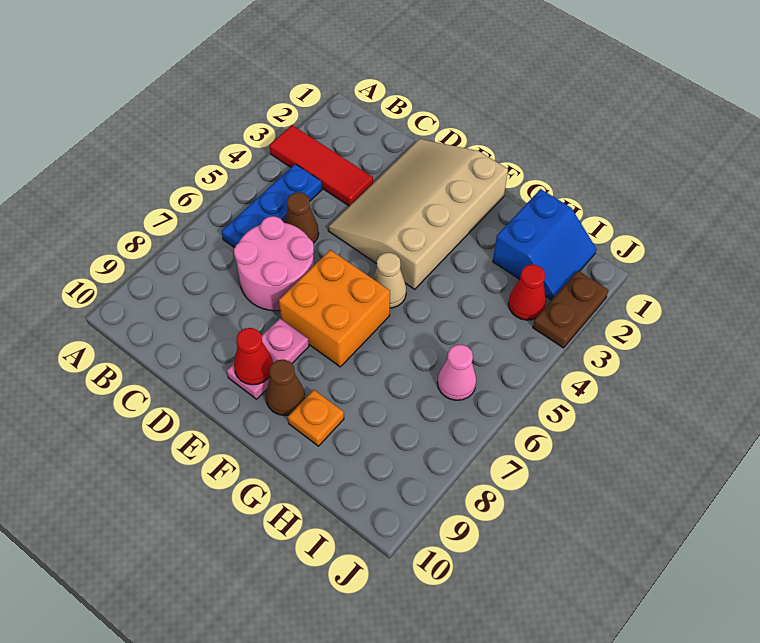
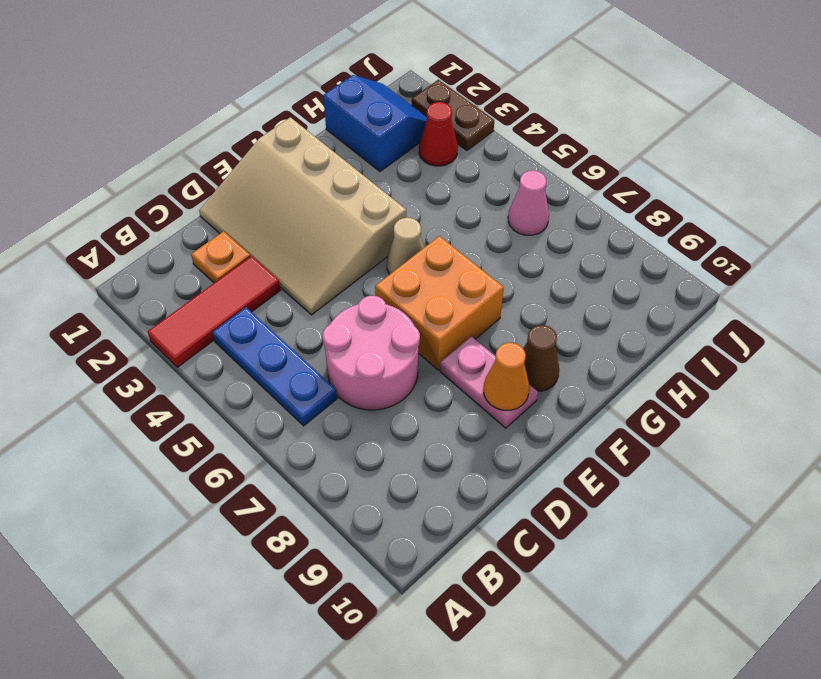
brown 1x1 cone [284,192,319,243] -> none
red 1x1 cone [234,328,273,385] -> orange 1x1 cone [484,343,529,410]
orange 1x1 plate [288,390,344,446] -> orange 1x1 plate moved to [191,231,251,283]

